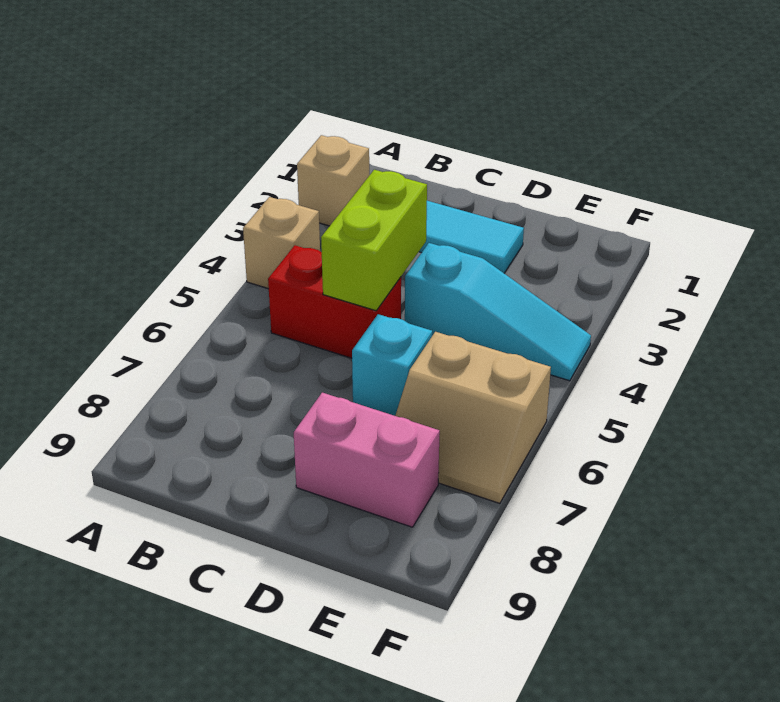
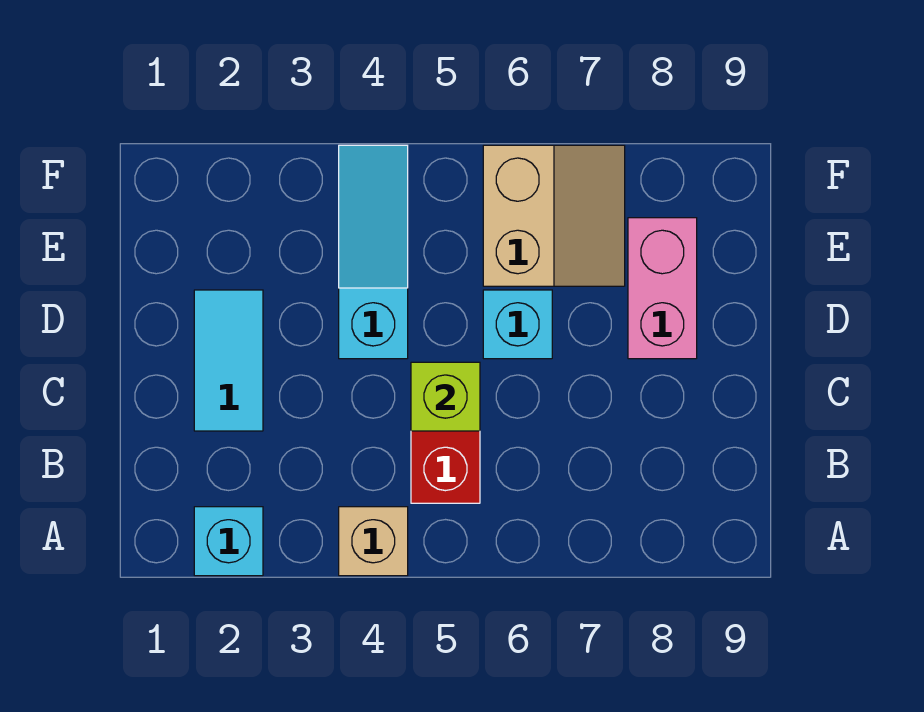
tan 1x1 brick [297,135,369,226] -> cyan 1x1 brick [194,507,263,576]
lime 1x2 brick [321,170,427,311] -> lime 1x1 brick [411,362,480,431]

